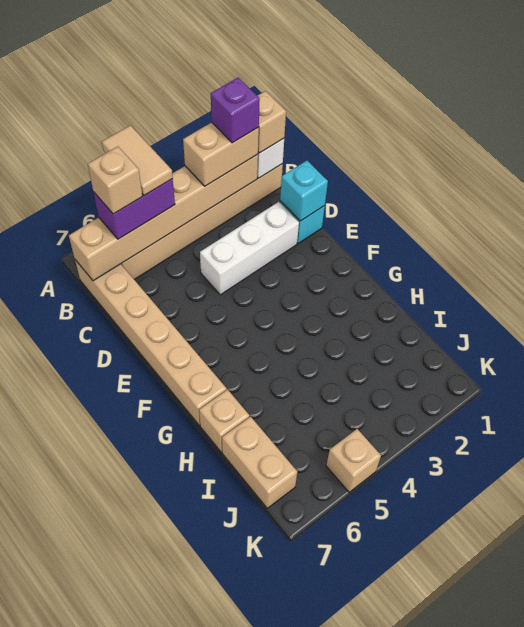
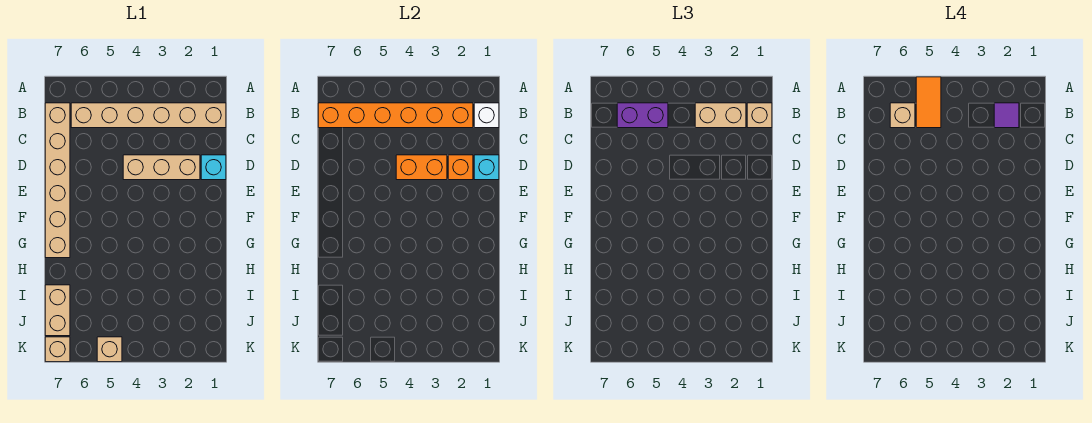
tan 1x2 tile [102,125,173,195] -> orange 1x2 tile [916,77,941,128]
tan 1x6 brick [69,154,258,281] -> orange 1x6 brick [318,103,473,128]
purple 1x1 brick [211,78,260,143] -> purple 1x1 tile [994,103,1019,128]
white 1x3 brick [200,202,299,295] -> tan 1x3 brick [123,155,200,180]
none -> orange 1x1 brick [448,155,473,180]
none -> orange 1x2 brick [396,155,447,180]
tan 1x1 brick [199,390,249,452] -> tan 1x1 brick moved to [45,337,70,362]

